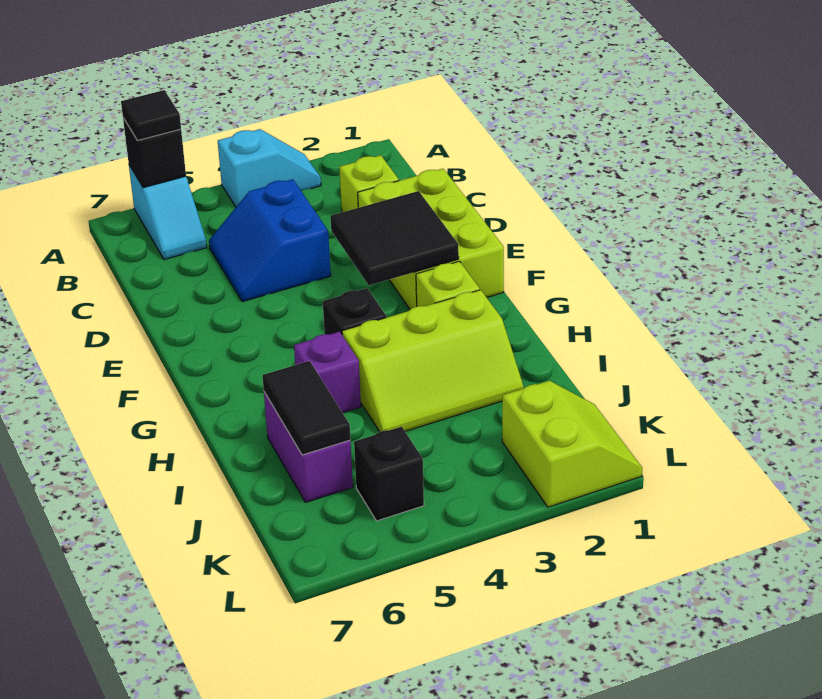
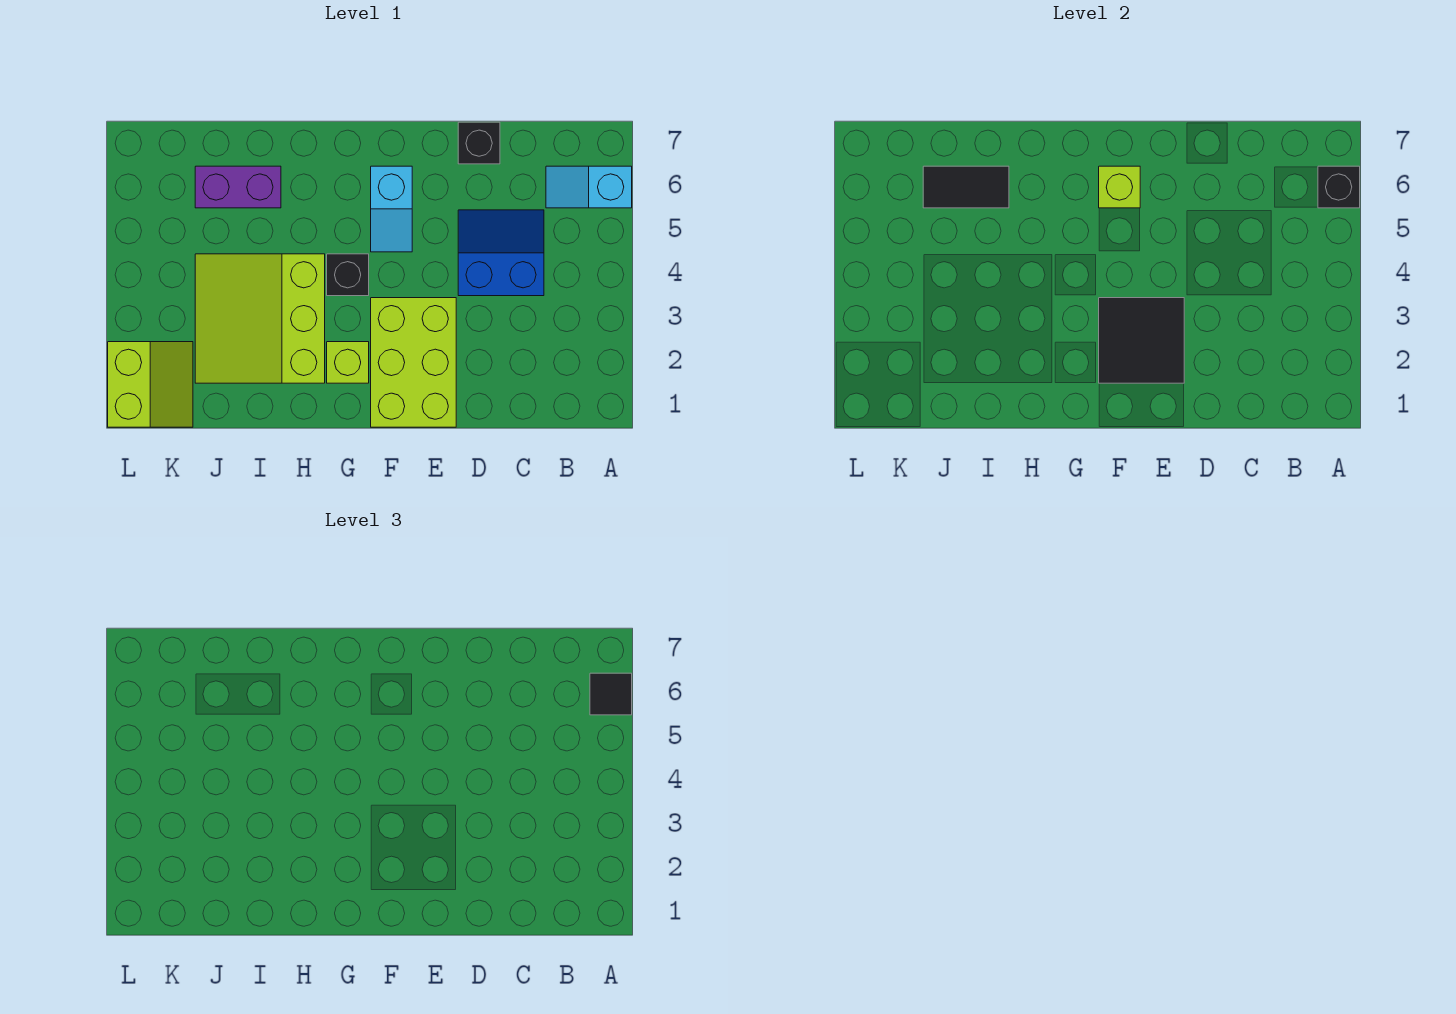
cyan 1x2 slope [218,129,321,207] -> cyan 1x2 slope moved to [371,166,412,252]
lime 1x1 brick [339,155,399,212] -> lime 1x1 brick moved to [1099,166,1140,208]
lime 2x3 brick [358,169,504,309] -> lime 2x3 brick turned to [371,298,456,427]
lime 2x3 slope [342,290,524,432] -> lime 3x3 slope [195,254,325,383]
purple 1x1 brick [294,332,361,413] -> none
lime 2x2 slope [502,381,642,507] -> lime 2x2 slope turned to [108,342,193,427]
black 1x1 brick [354,427,424,521] -> black 1x1 brick moved to [458,122,500,164]

